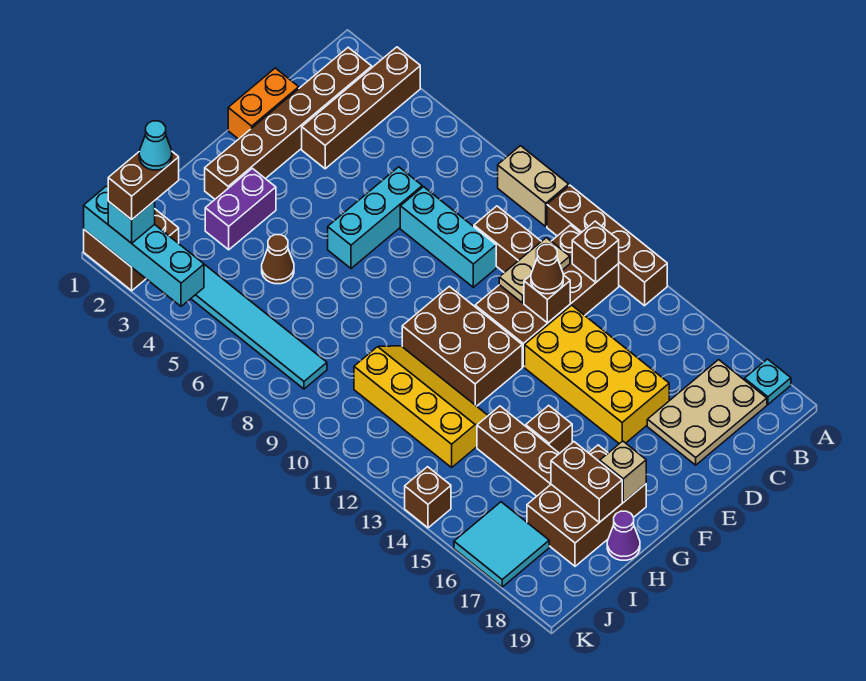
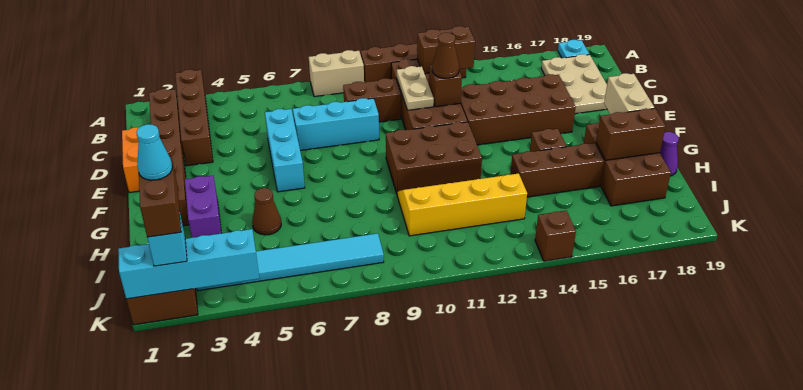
brown 1x1 brick [572,221,619,282] -> brown 1x2 brick [417,26,475,74]
yellow 2x4 brick [525,305,669,444] -> brown 2x4 brick [461,74,576,145]
tan 1x1 brick [600,441,646,502] -> tan 1x2 brick [604,73,654,114]
cyan 2x2 tile [454,502,549,587] -> none

